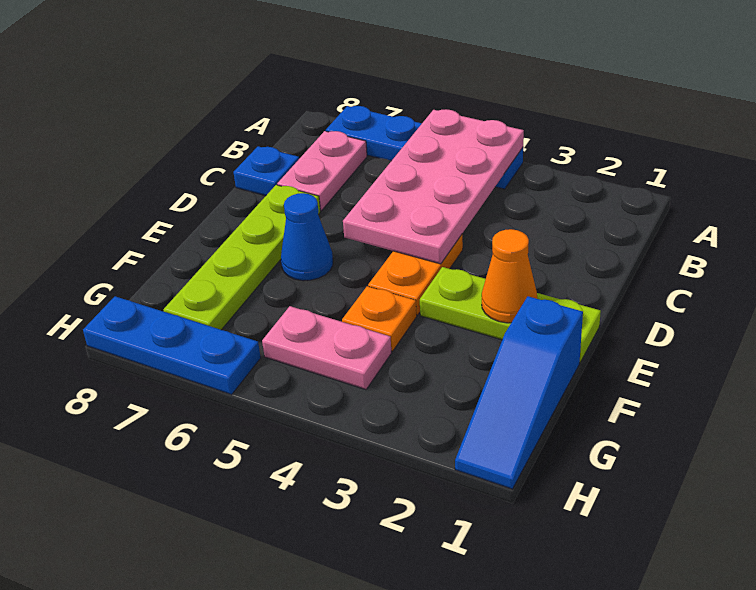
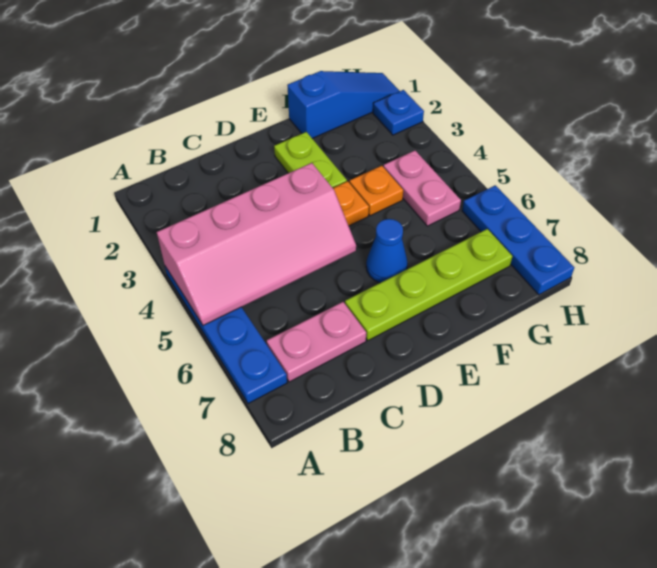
pink 2x4 plate [343,109,524,264] -> pink 2x4 slope [157,163,356,325]
blue 1x1 plate [234,146,299,196] -> blue 1x1 plate moved to [373,90,424,135]
lime 1x3 plate [420,267,601,362] -> lime 1x2 plate [274,132,347,188]
orange 1x1 cone [482,229,537,323] -> none

